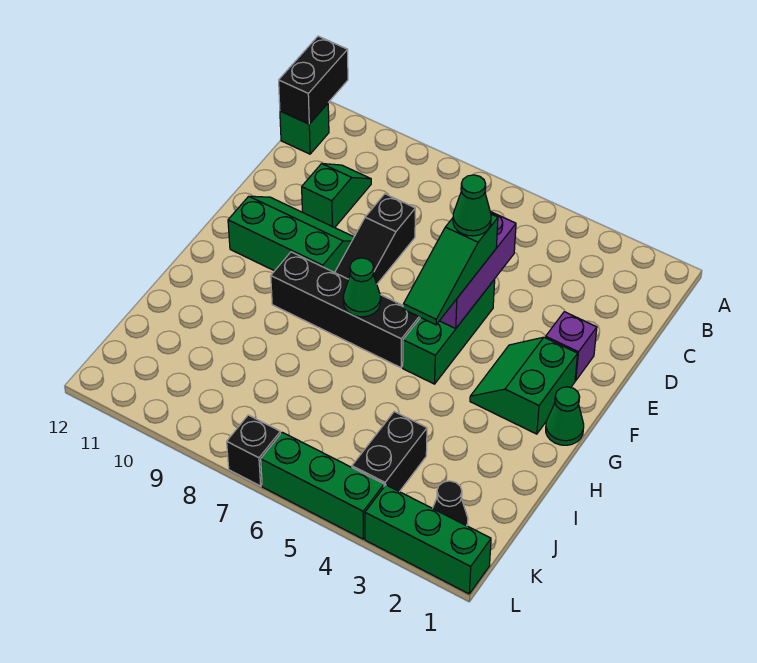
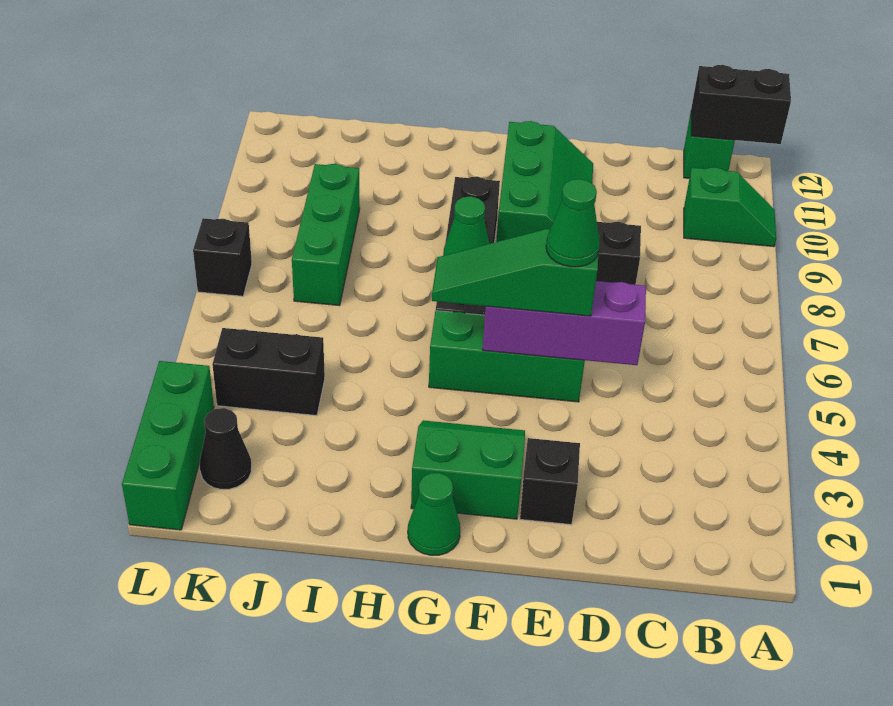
green 1x2 slope [302,164,371,228] -> green 1x2 slope moved to [684,167,776,247]
purple 1x1 brick [546,312,597,381] -> black 1x1 brick [520,438,580,525]
green 1x3 brick [261,432,384,539] -> green 1x3 brick moved to [292,164,360,306]

